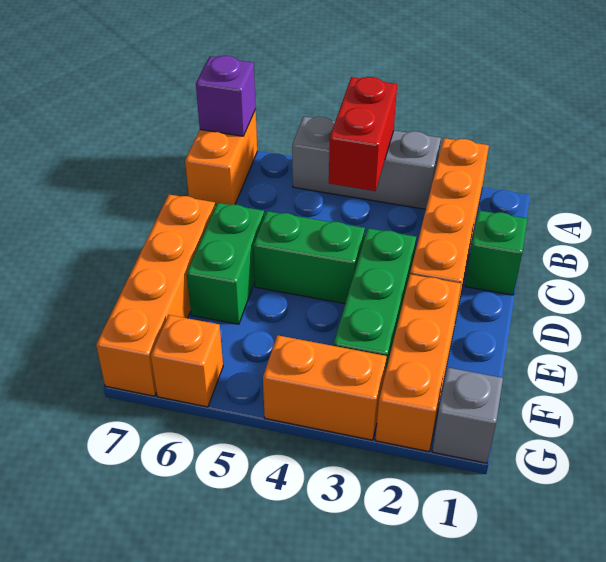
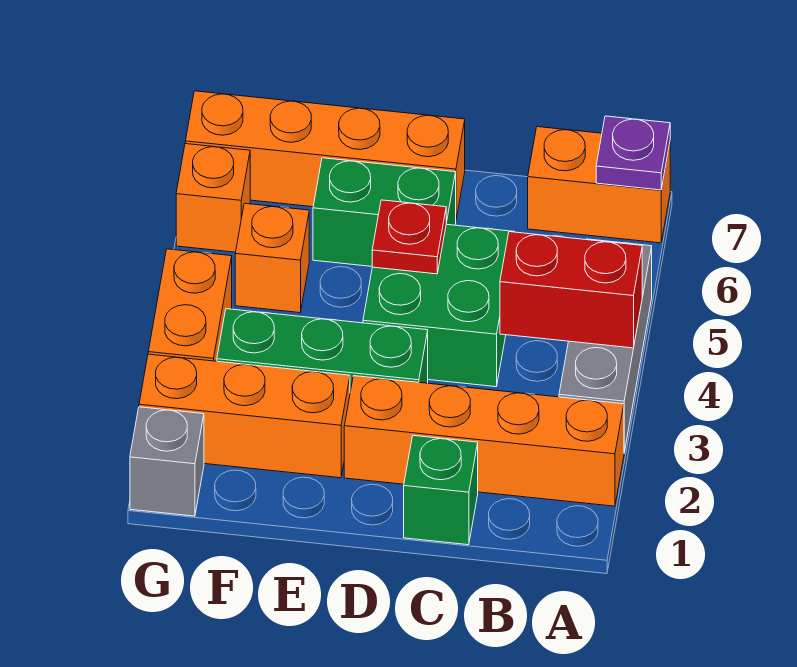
purple 1x1 brick [196,56,256,136] -> purple 1x1 plate [596,116,670,190]
green 1x2 brick [253,211,365,304] -> green 2x2 brick [363,224,514,387]
none -> red 1x1 plate [372,200,446,274]
none -> orange 1x1 brick [235,203,309,313]

